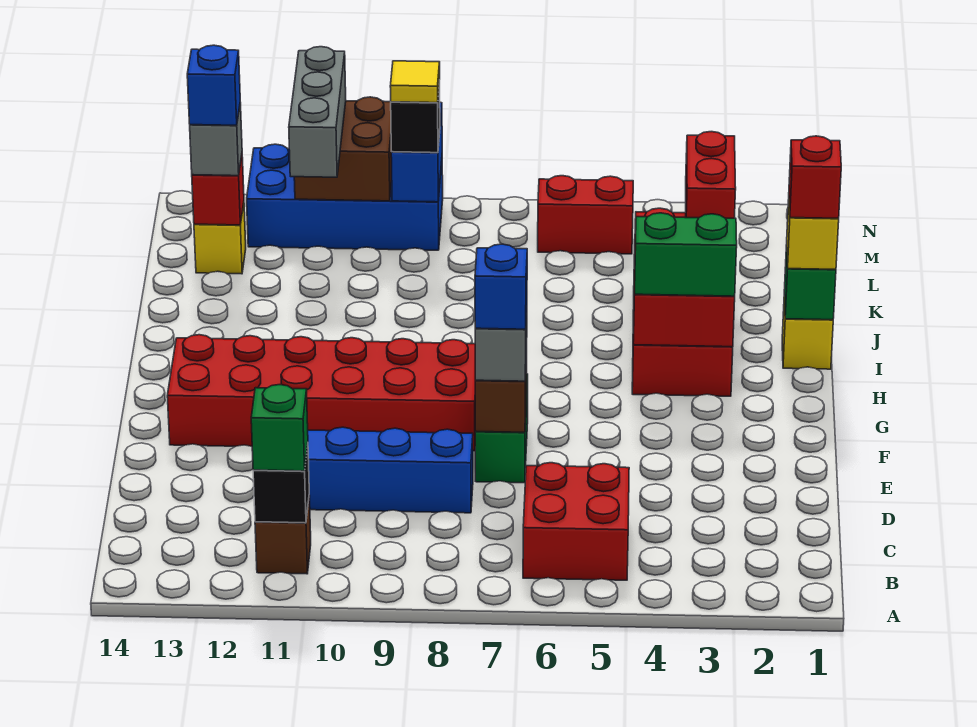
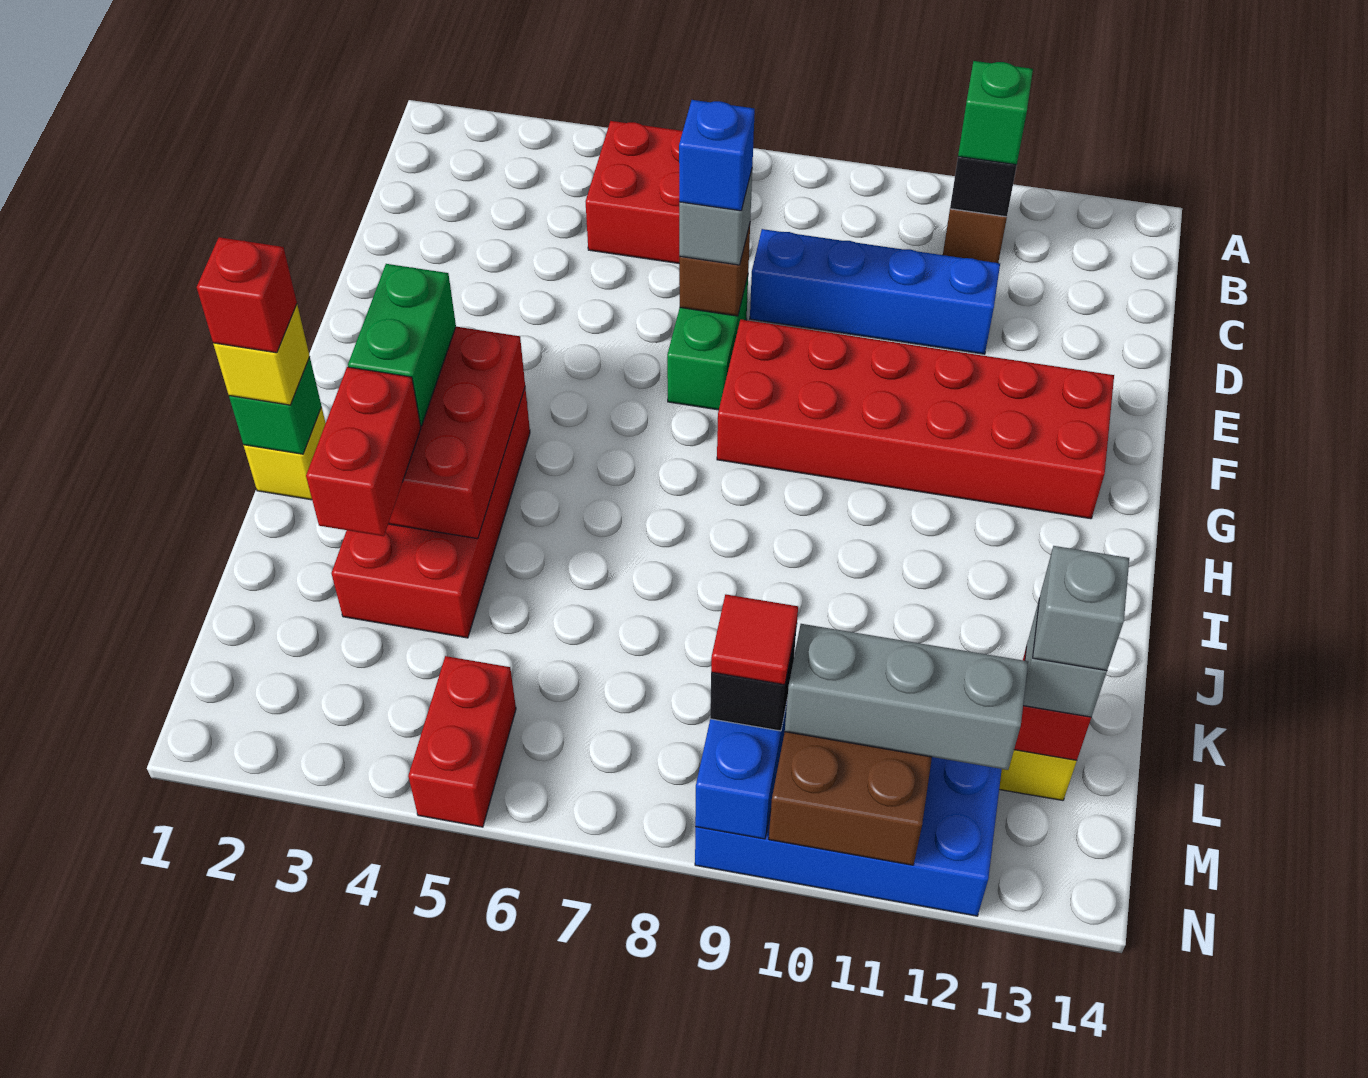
green 1x2 brick [635,213,737,296] -> green 1x2 brick turned to [348,264,456,426]
grey 1x3 brick [289,47,346,177] -> grey 1x3 brick turned to [785,624,1028,770]
blue 1x1 brick [187,45,240,125] -> grey 1x1 brick [1033,546,1129,671]
red 1x2 brick [538,176,633,254] -> red 1x2 brick turned to [408,656,516,827]
yellow 1x1 tile [390,61,440,103] -> red 1x1 tile [711,594,798,685]

